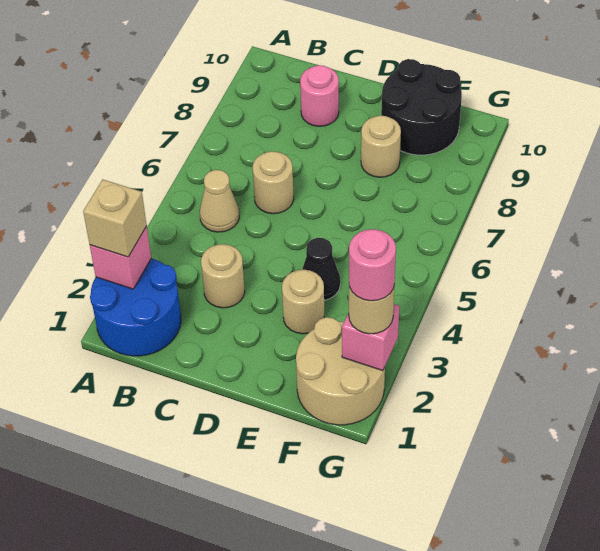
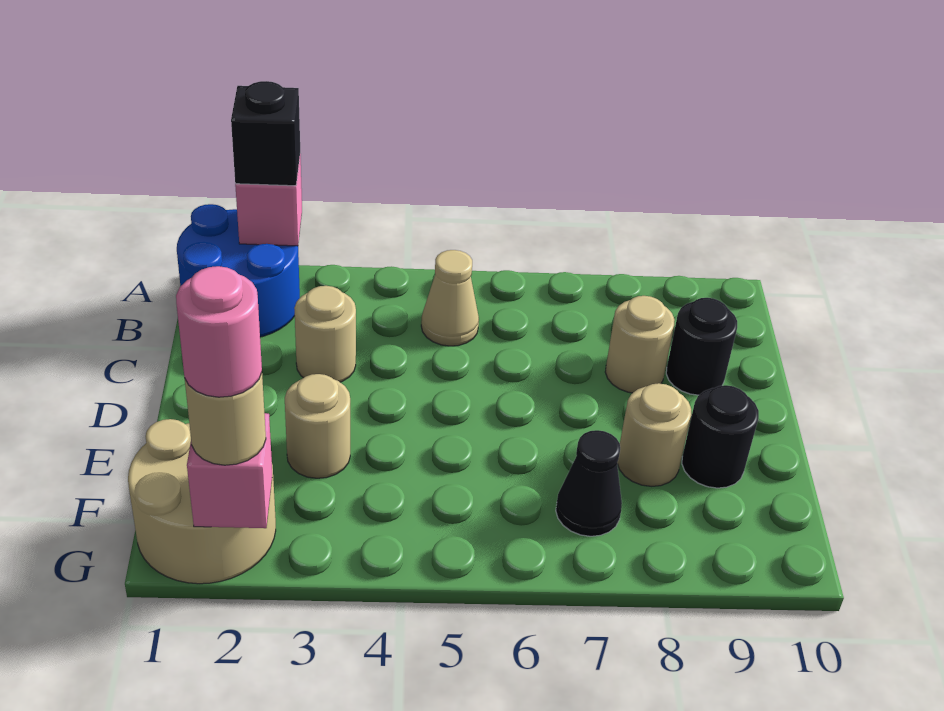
tan 1x1 brick [83,180,147,257] -> black 1x1 brick [231,81,300,186]
tan 1x1 round brick [253,151,294,214] -> tan 1x1 round brick moved to [605,296,675,393]
pink 1x1 round brick [300,65,339,126] -> black 1x1 round brick [666,298,737,395]
black 1x1 cone [302,238,340,300] -> black 1x1 cone moved to [556,430,622,536]
black 2x2 round brick [381,59,462,155] -> black 1x1 round brick [682,385,759,488]

